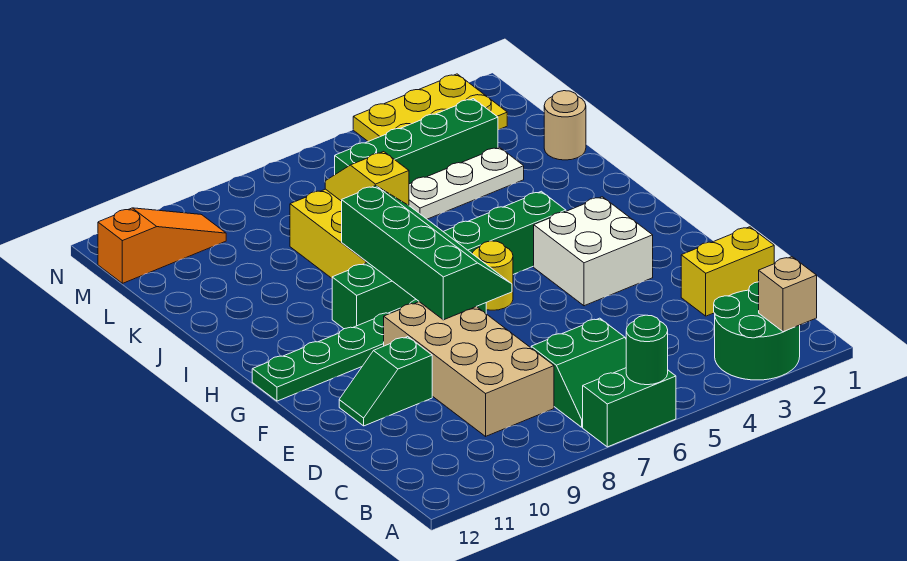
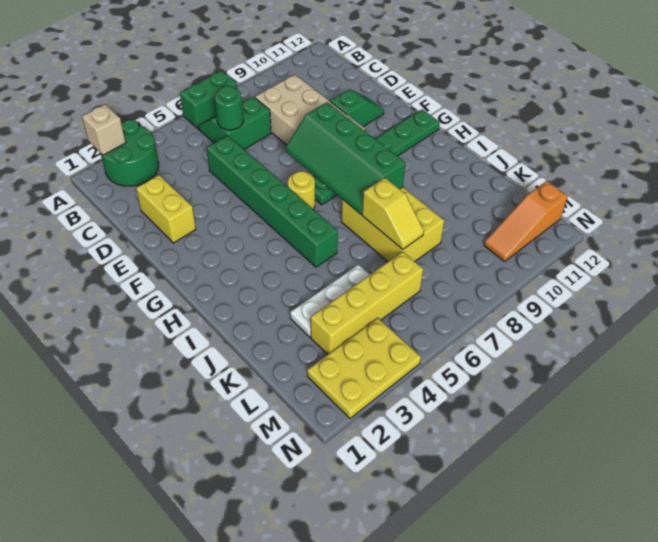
green 1x1 round brick [626,315,668,385] -> green 1x1 round brick moved to [215,86,243,130]
yellow 1x2 brick [681,227,774,316] -> yellow 1x2 brick turned to [136,175,196,243]
white 2x2 brick [534,197,653,306] -> none
green 1x6 brick [332,191,566,329] -> green 1x6 brick turned to [207,136,338,267]
tan 1x1 round brick [544,91,586,160] -> none
green 1x4 brick [335,99,498,184] -> yellow 1x4 brick [311,252,423,354]

